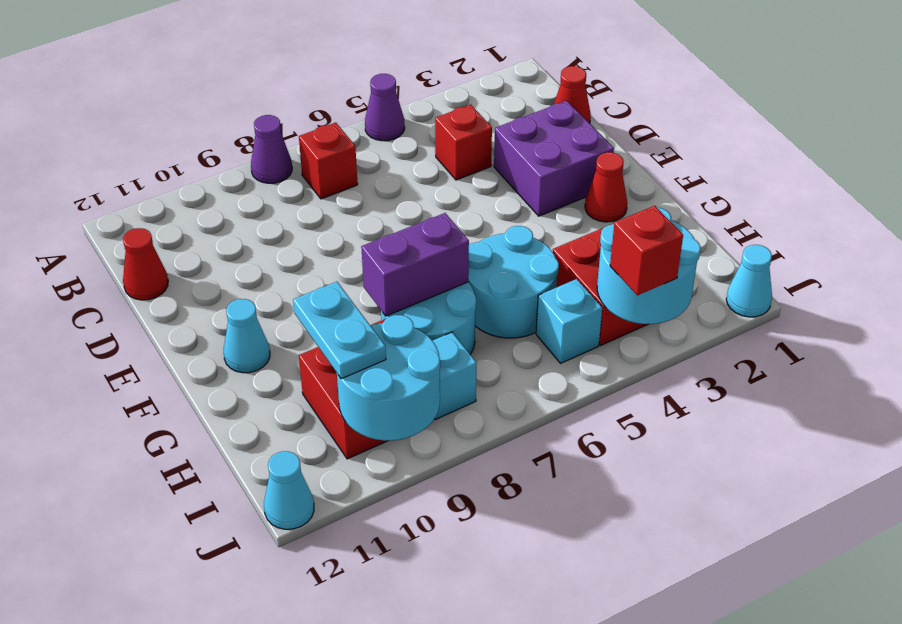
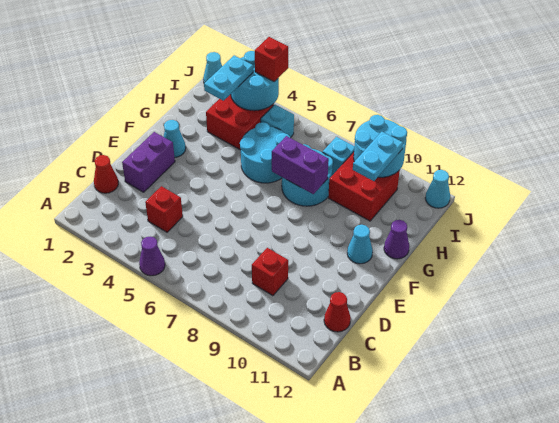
purple 1x1 cone [251,115,292,183] -> purple 1x1 cone moved to [384,220,409,259]
red 1x1 brick [299,123,358,199] -> red 1x1 brick moved to [252,248,288,296]
purple 2x2 brick [494,101,614,216] -> purple 1x2 brick [122,132,175,192]
red 1x1 cone [585,152,627,222] -> cyan 1x1 cone [164,120,186,158]
none -> cyan 1x2 plate [204,55,253,101]

